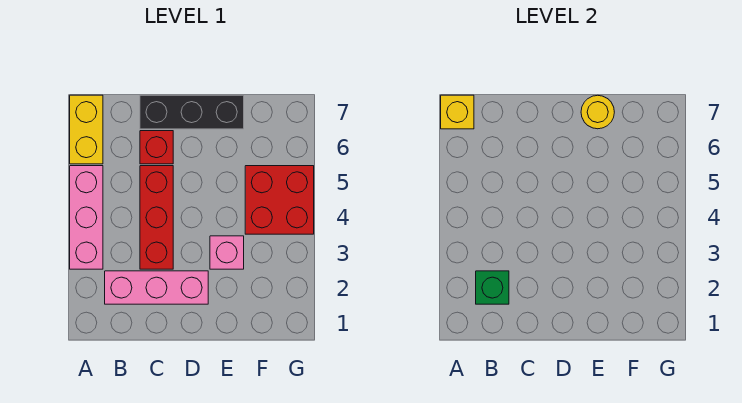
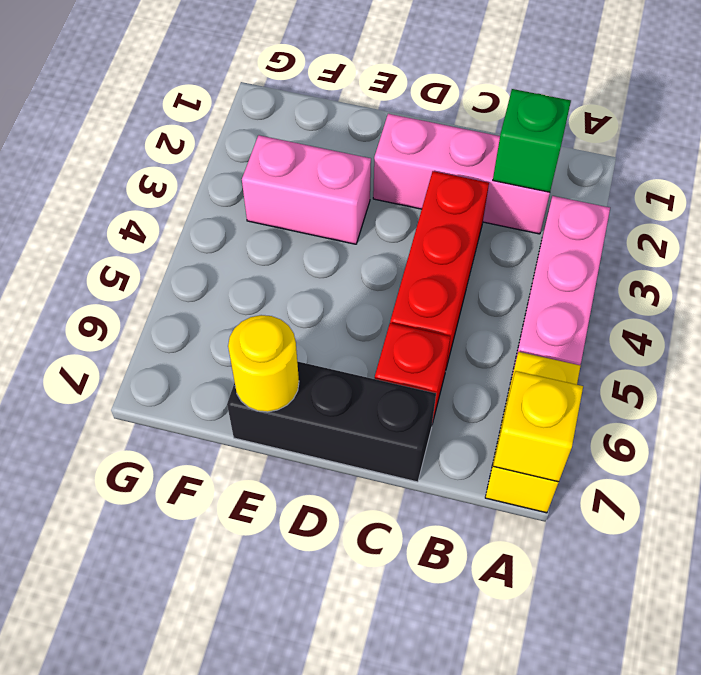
pink 1x1 brick [210,236,244,269] -> pink 1x2 brick [242,135,371,244]
red 2x2 brick [245,166,314,234] -> none

